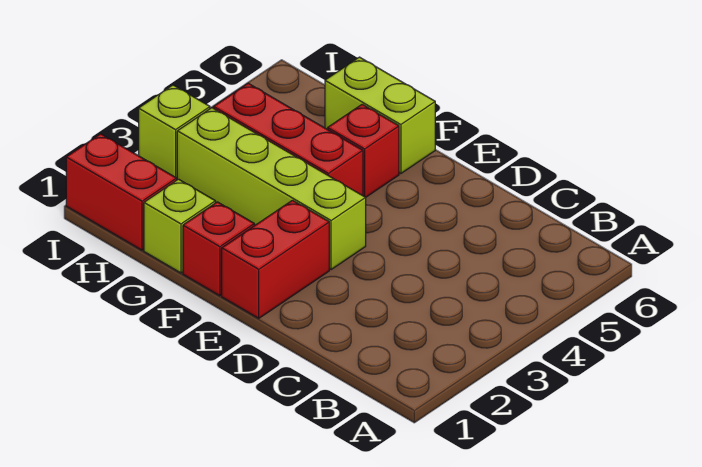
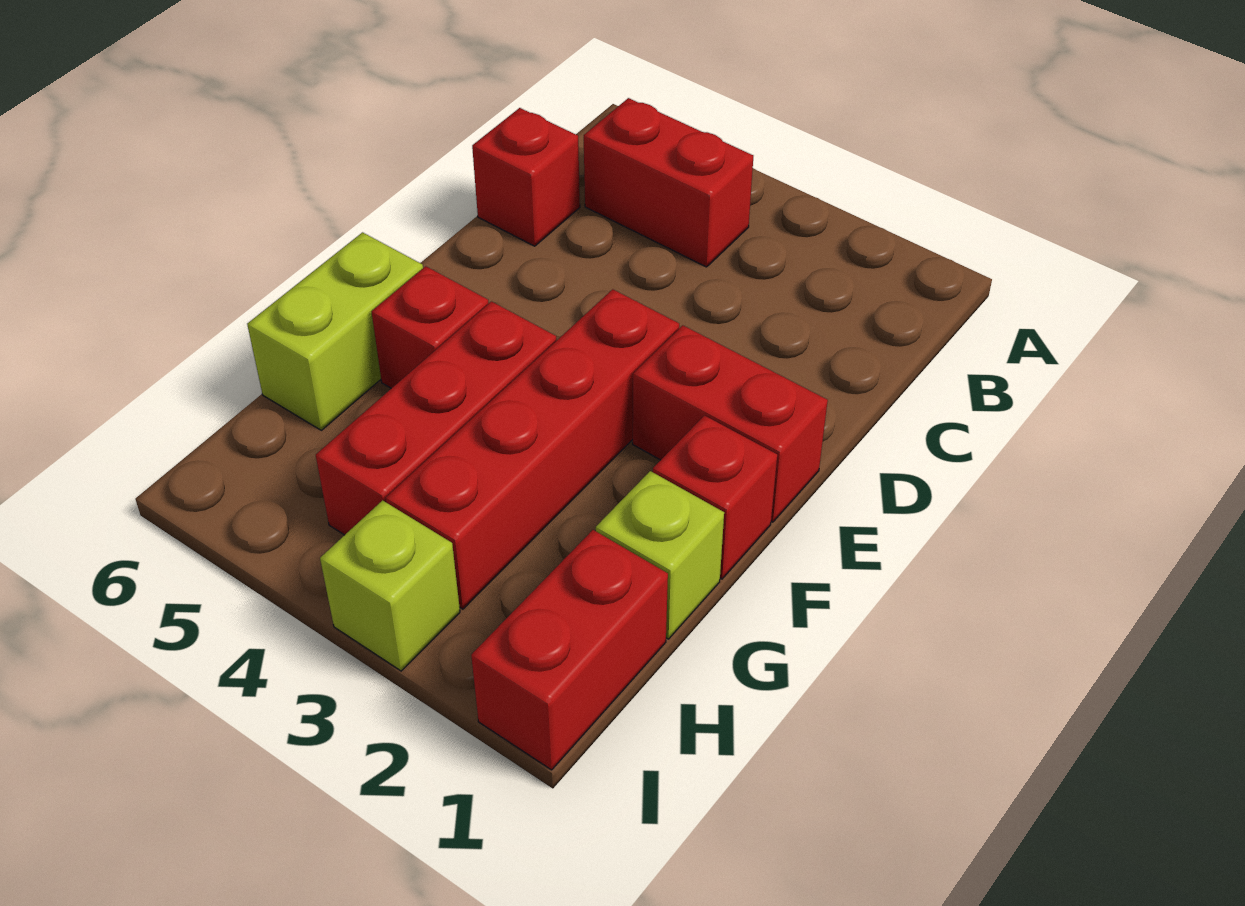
none -> red 1x2 brick [584,98,753,267]
none -> red 1x1 brick [472,108,580,246]
lime 1x4 brick [177,108,366,270] -> red 1x4 brick [386,289,679,609]

